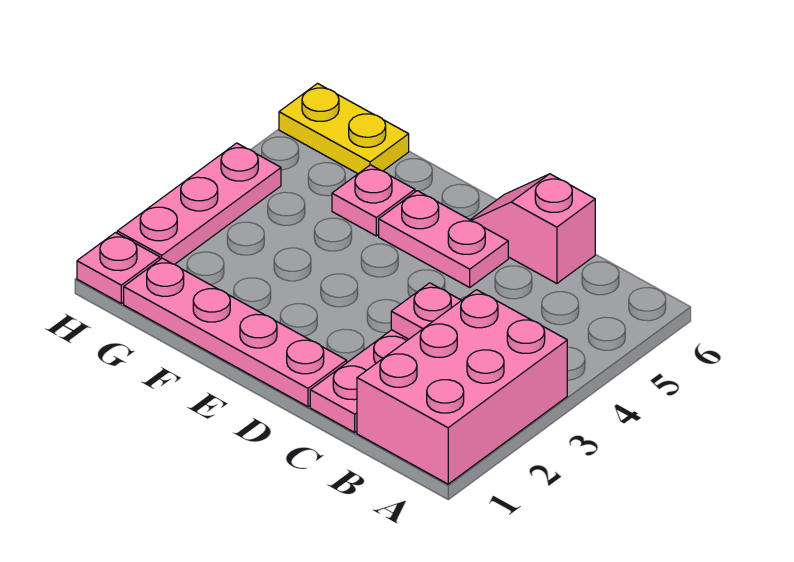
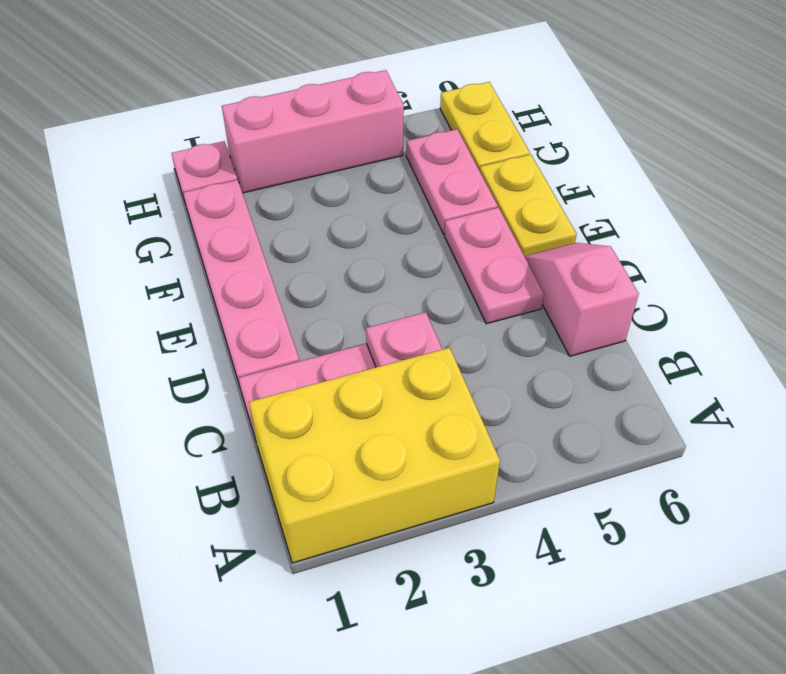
pink 2x3 brick [357,290,567,484] -> yellow 2x3 brick [249,348,500,563]
none -> yellow 1x2 plate [480,154,577,256]
pink 1x1 plate [332,165,415,236] -> pink 1x2 plate [406,129,498,234]
pink 1x3 plate [117,143,281,264] -> pink 1x3 brick [222,70,404,193]

